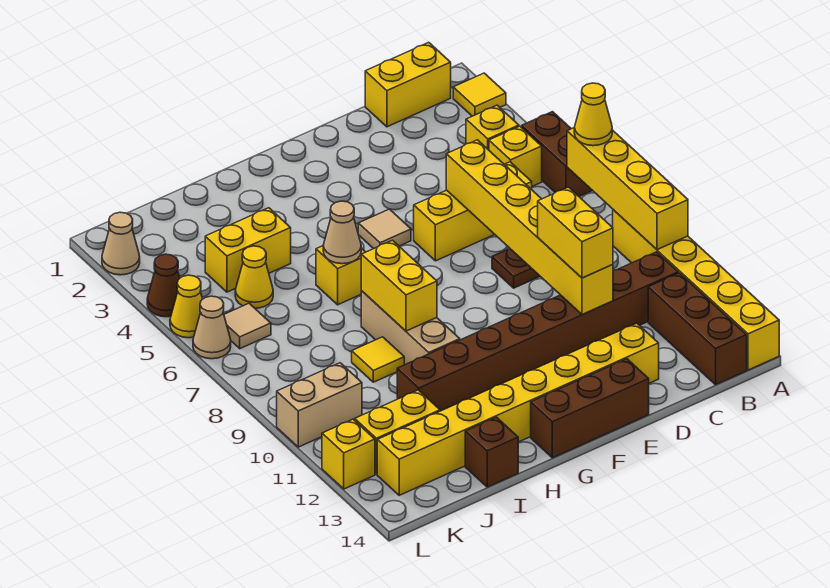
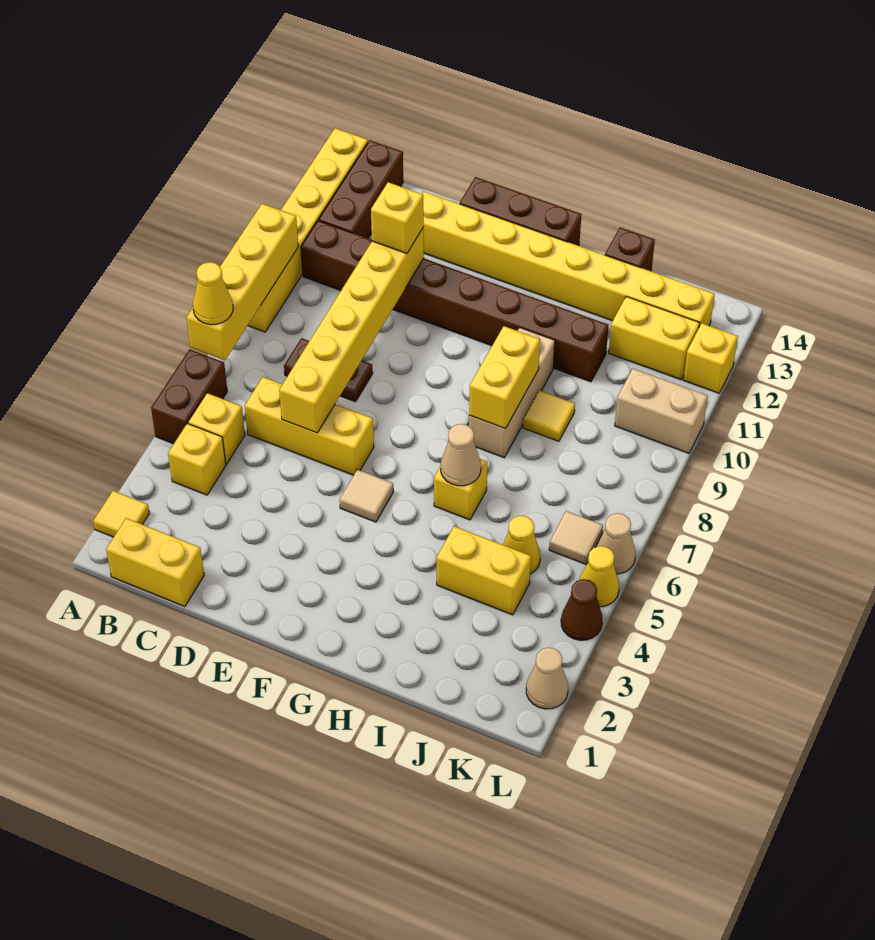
yellow 1x2 brick [538,187,613,278] -> yellow 1x1 brick [371,182,424,253]

